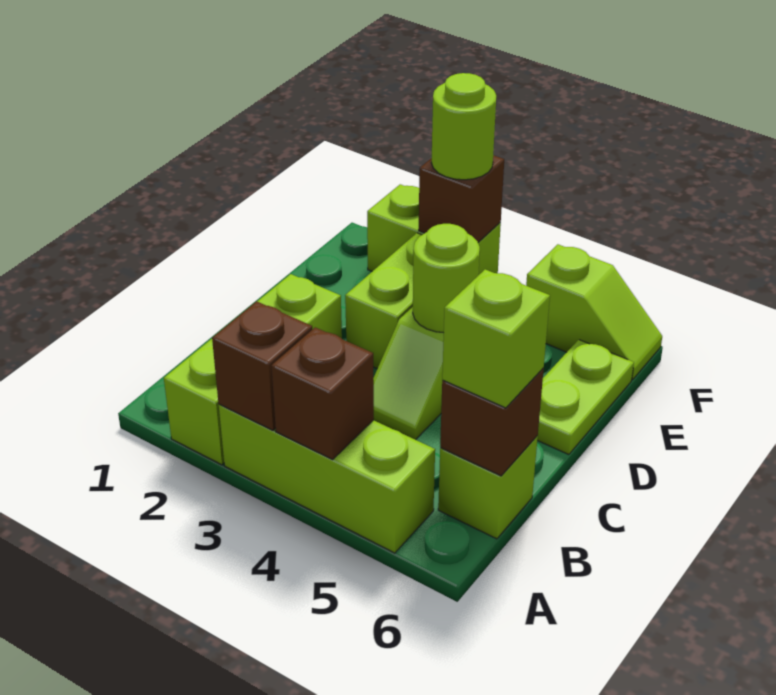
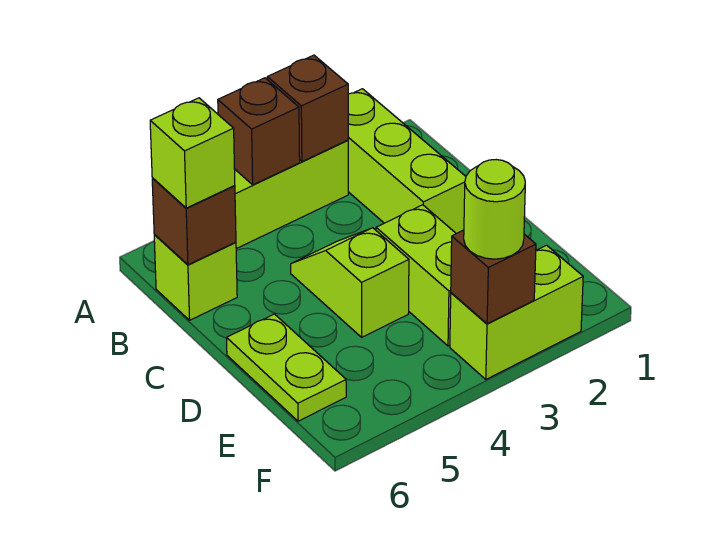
lime 1x1 round brick [413,224,480,333] -> none
lime 1x2 slope [526,244,662,380] -> none

